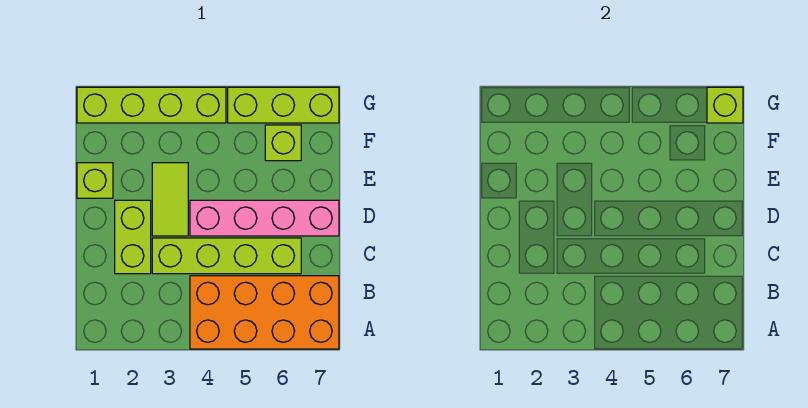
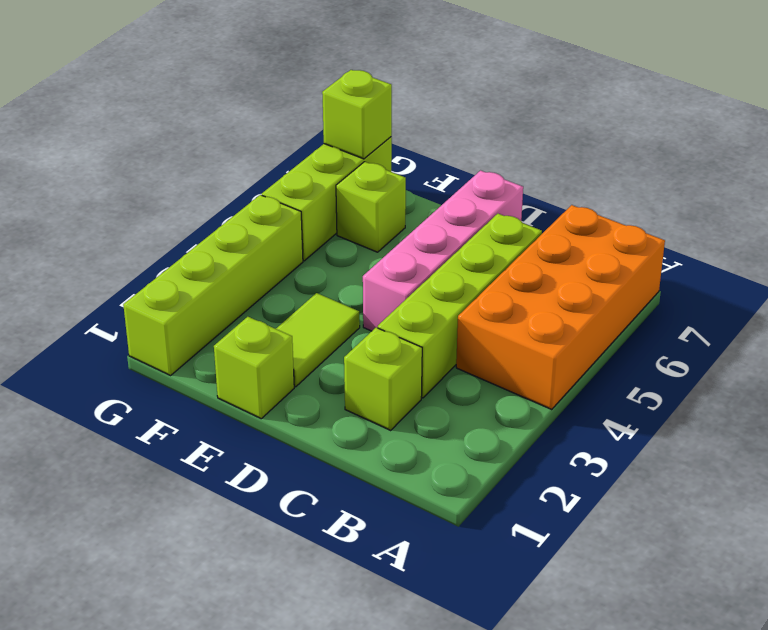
lime 1x2 brick [115,200,151,274] -> lime 1x1 brick [344,328,422,430]
lime 1x2 tile [152,163,188,236] -> lime 1x2 tile turned to [276,293,360,387]

